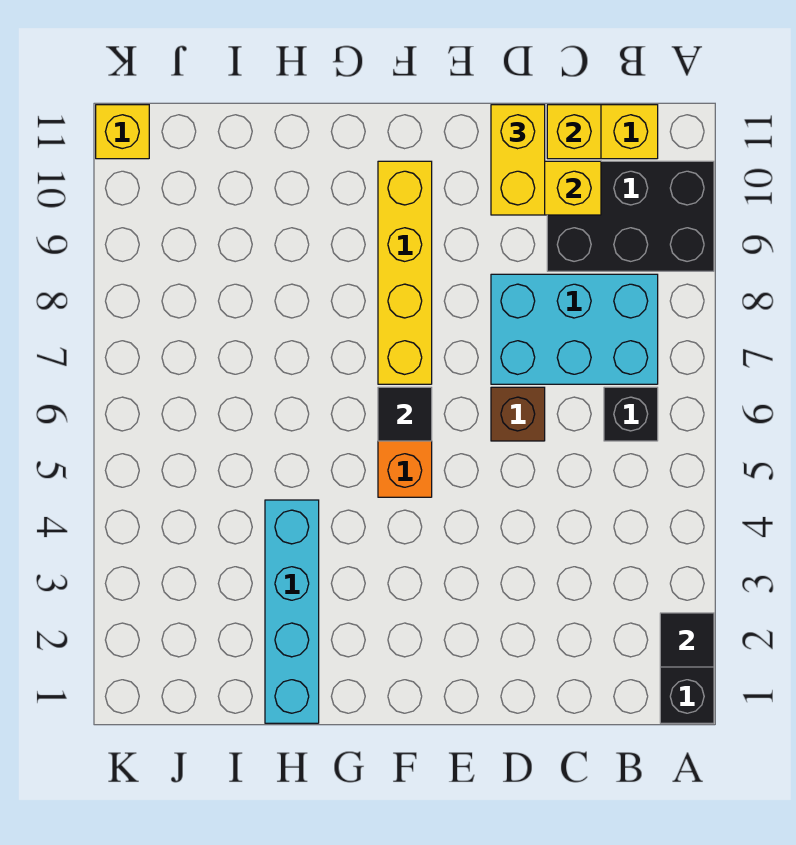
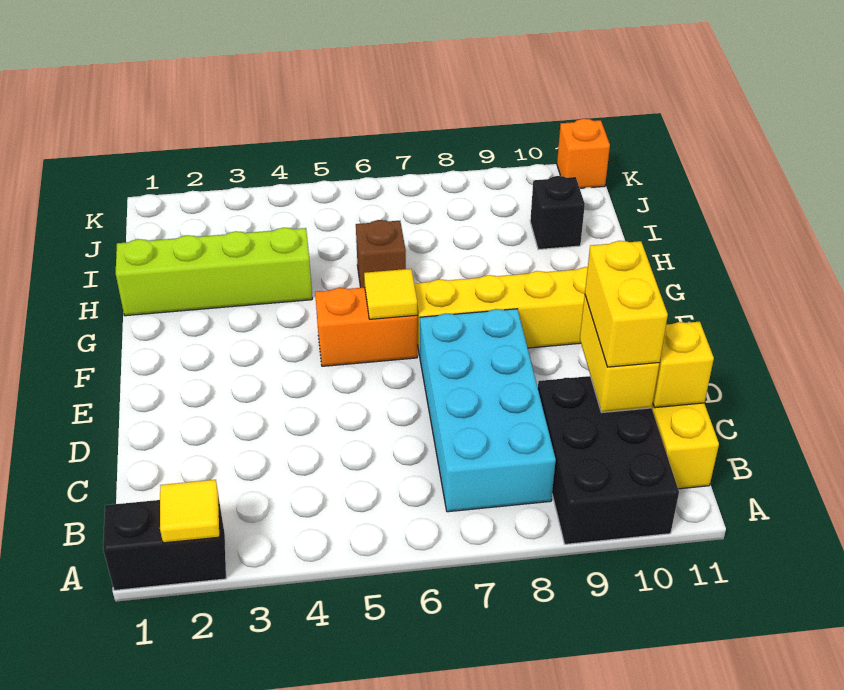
black 1x1 tile [660,613,714,667] -> yellow 1x1 tile [160,480,219,543]
black 1x1 brick [604,387,658,441] -> black 1x1 brick moved to [530,176,585,250]
cyan 2x3 brick [491,274,658,384] -> cyan 2x4 brick [420,309,556,512]
brown 1x1 brick [491,387,545,441] -> brown 1x1 brick moved to [356,220,406,288]
yellow 1x2 brick [491,105,545,215] -> yellow 1x2 brick turned to [585,241,668,367]
black 1x1 tile [378,387,432,441] -> yellow 1x1 tile [364,269,417,319]
cyan 1x4 brick [265,500,319,723] -> lime 1x4 brick [116,228,312,316]
yellow 1x1 brick [96,105,149,159] -> orange 1x1 brick [557,119,610,188]

